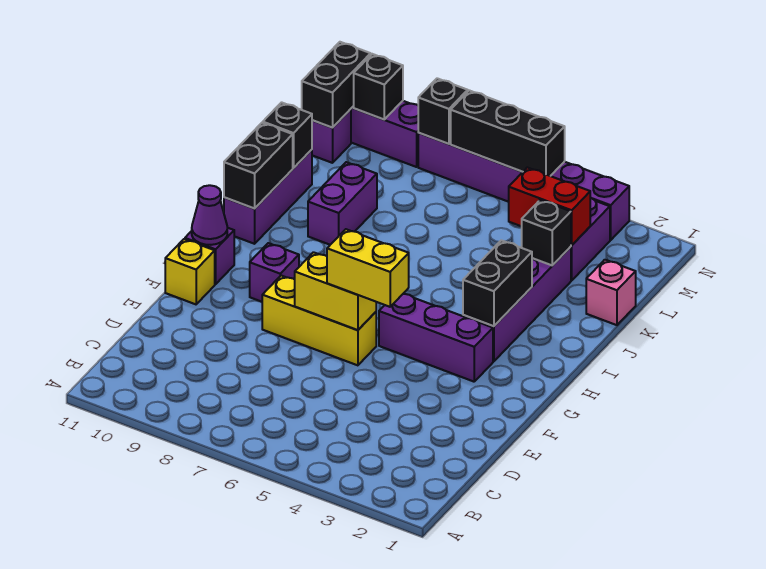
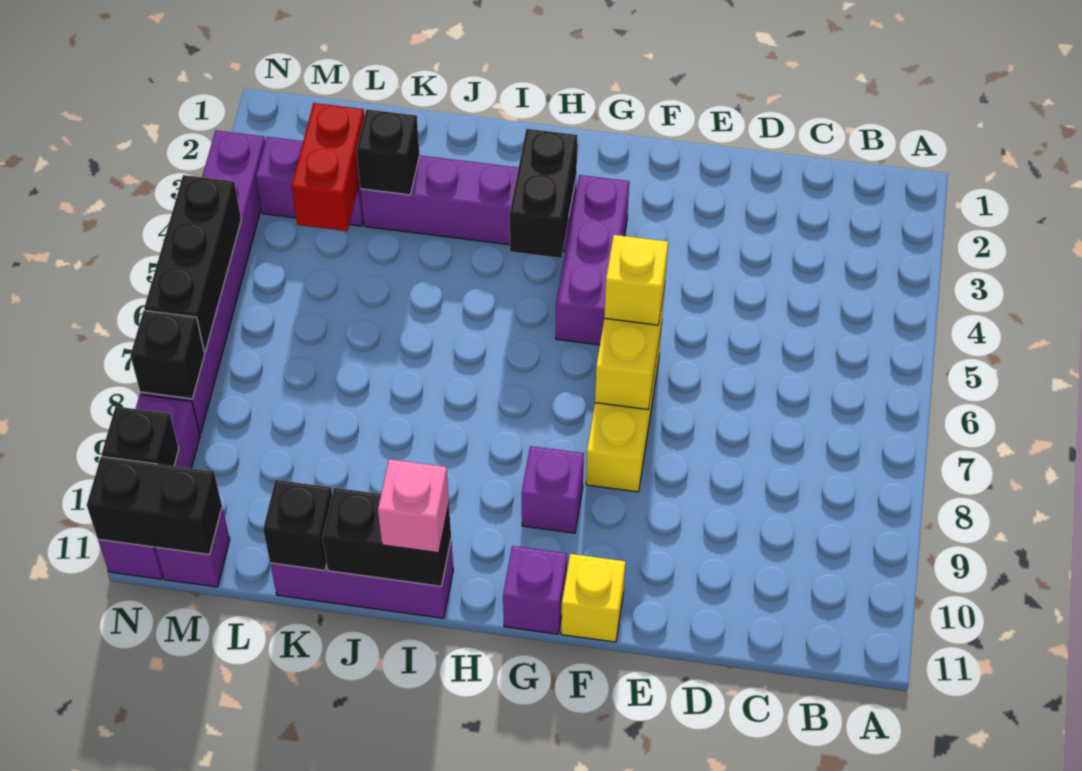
yellow 1x2 brick [327,229,409,307] -> yellow 1x1 brick [604,235,668,325]
purple 1x1 cone [192,185,227,245] -> none
black 1x2 brick [463,240,532,326] -> black 1x2 brick turned to [509,129,577,258]
purple 1x2 brick [308,162,377,245] -> none
pink 1x1 brick [586,260,636,325] -> pink 1x1 brick moved to [378,459,449,553]

